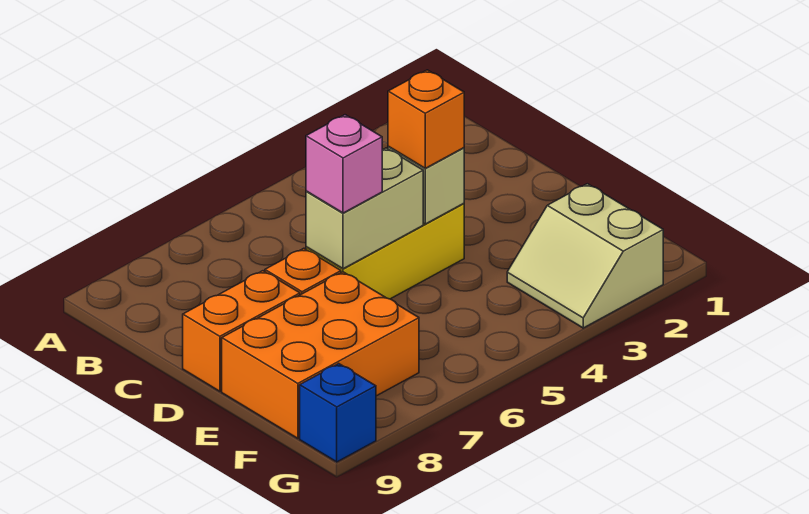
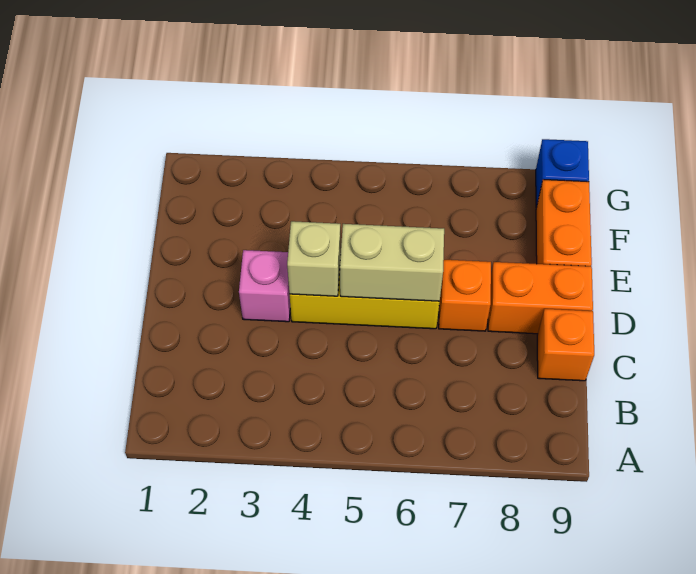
orange 1x1 brick [388,70,464,168] -> orange 1x1 brick moved to [537,309,594,381]
pink 1x1 brick [306,115,382,213] -> pink 1x1 brick moved to [239,250,290,322]
orange 2x3 brick [222,272,419,439] -> orange 1x2 brick [536,180,592,266]
tan 2x2 slope [507,184,663,328] -> none

